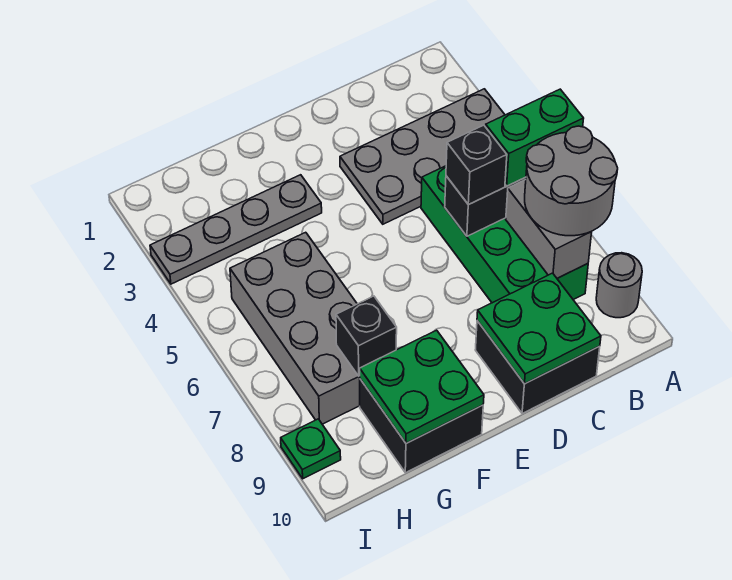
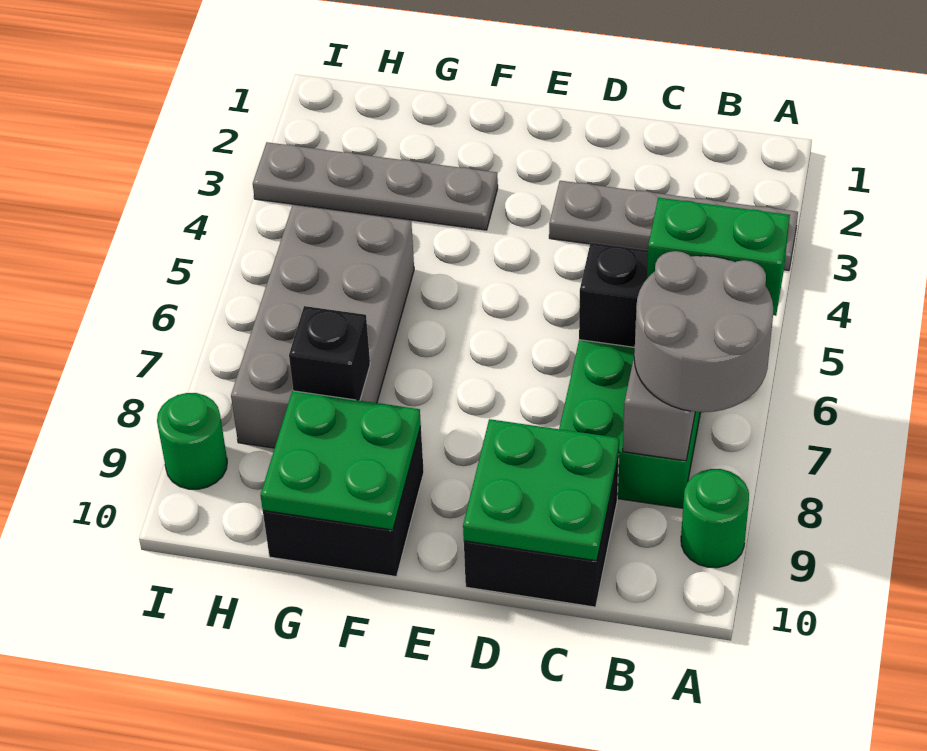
grey 2x4 plate [340,89,505,224] -> grey 1x4 plate [549,181,798,271]
grey 1x1 round brick [596,253,642,318] -> green 1x1 round brick [681,469,749,568]
black 1x1 brick [446,125,507,205] -> none
green 1x1 plate [281,419,341,479] -> green 1x1 round brick [157,393,227,489]

